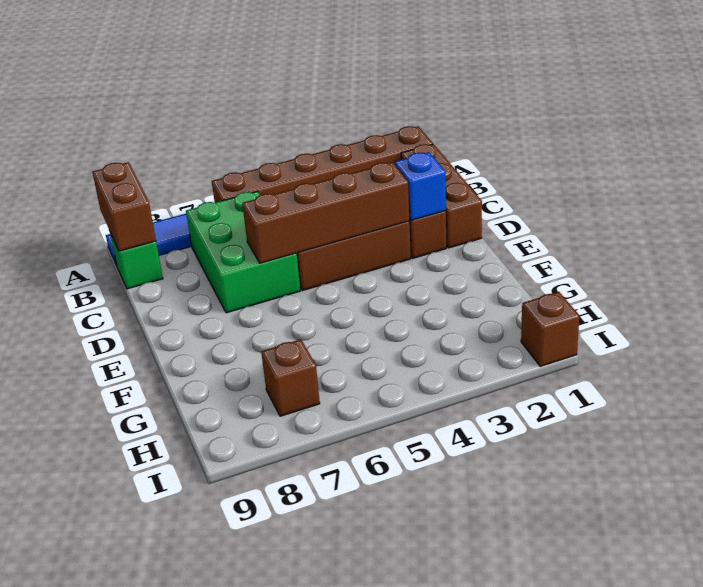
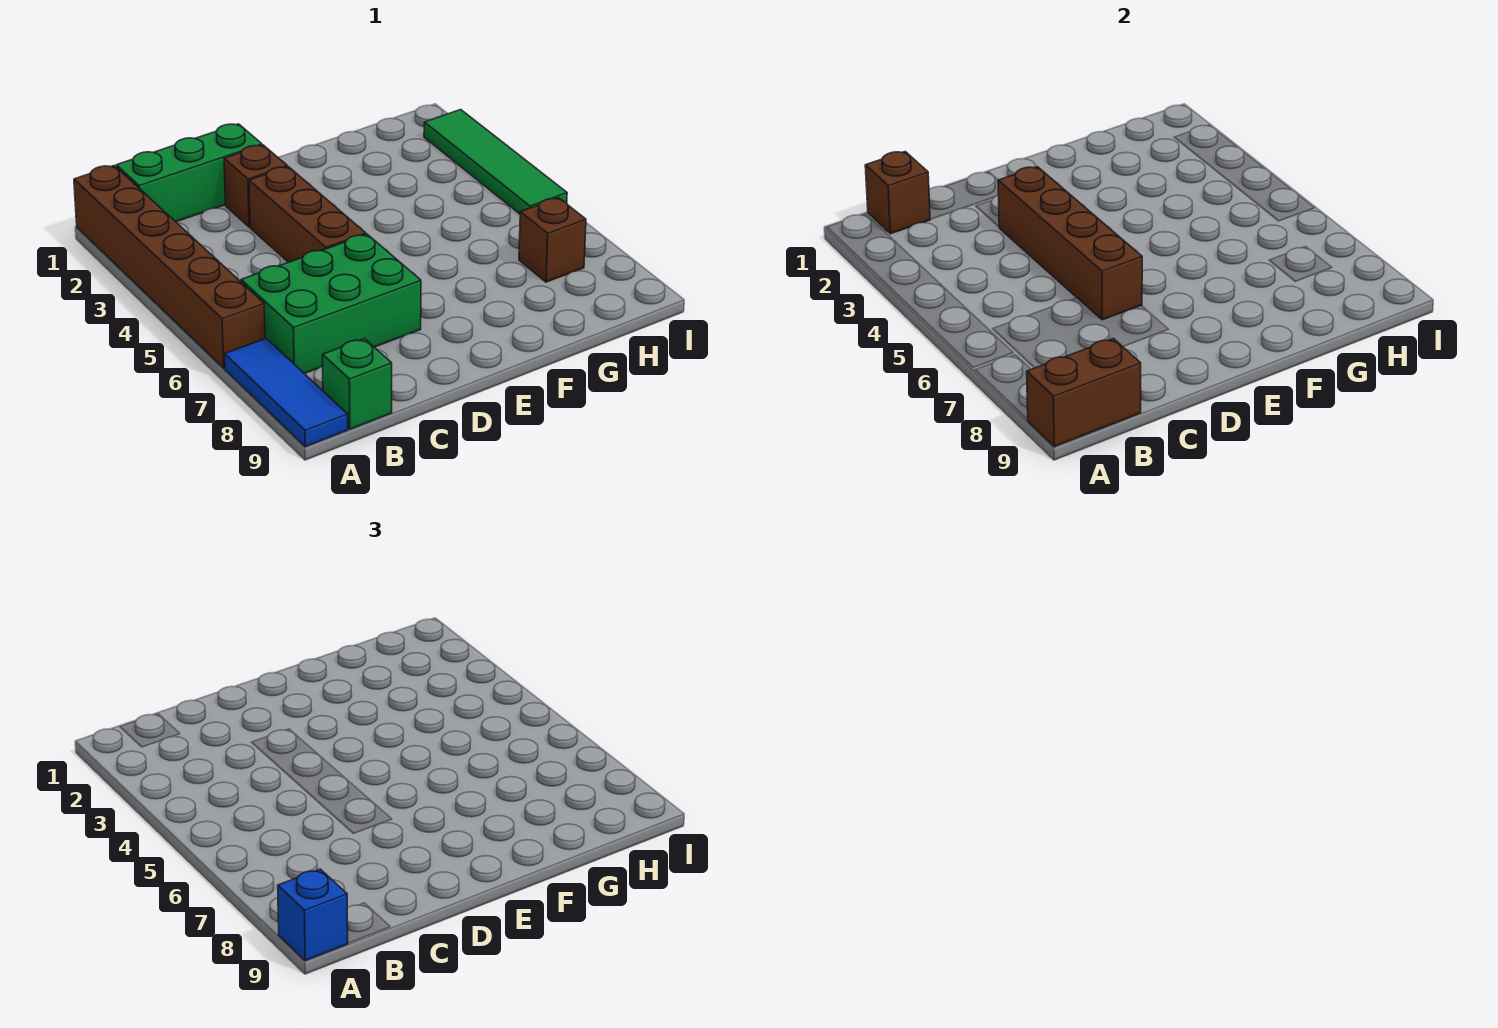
brown 1x3 brick [401,144,482,248] -> green 1x3 brick [116,124,262,222]
blue 1x1 brick [395,152,446,220] -> blue 1x1 brick moved to [278,869,348,961]
brown 1x1 brick [521,292,579,366] -> brown 1x1 brick moved to [865,152,930,234]
none -> green 1x4 tile [424,110,567,214]

